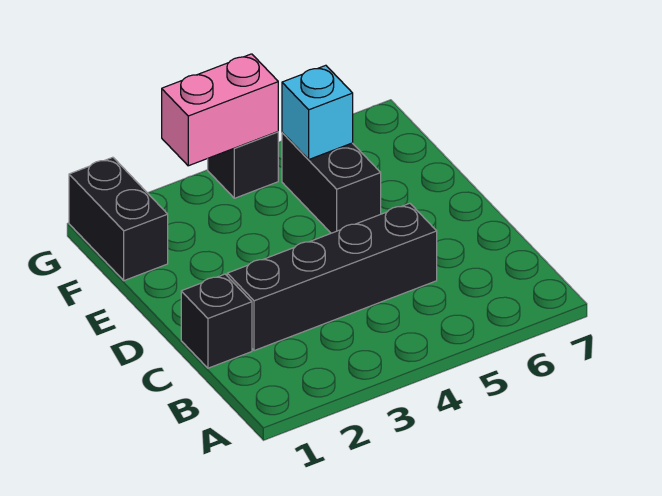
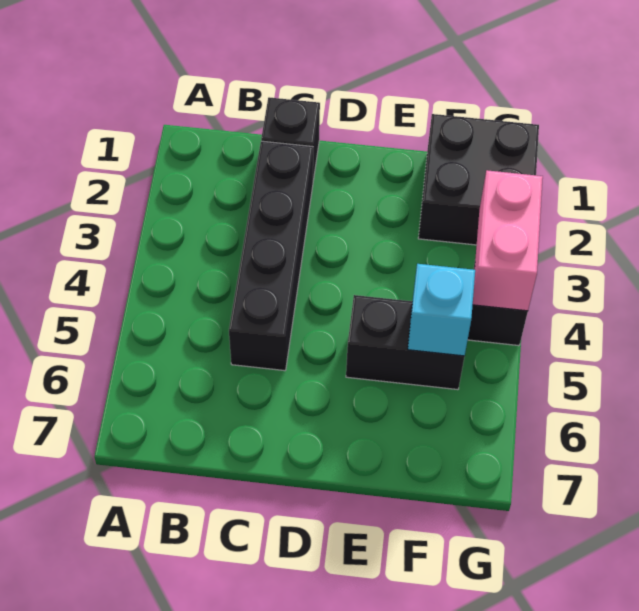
black 1x2 brick [69,157,168,281] -> black 2x2 brick [418,114,539,245]

